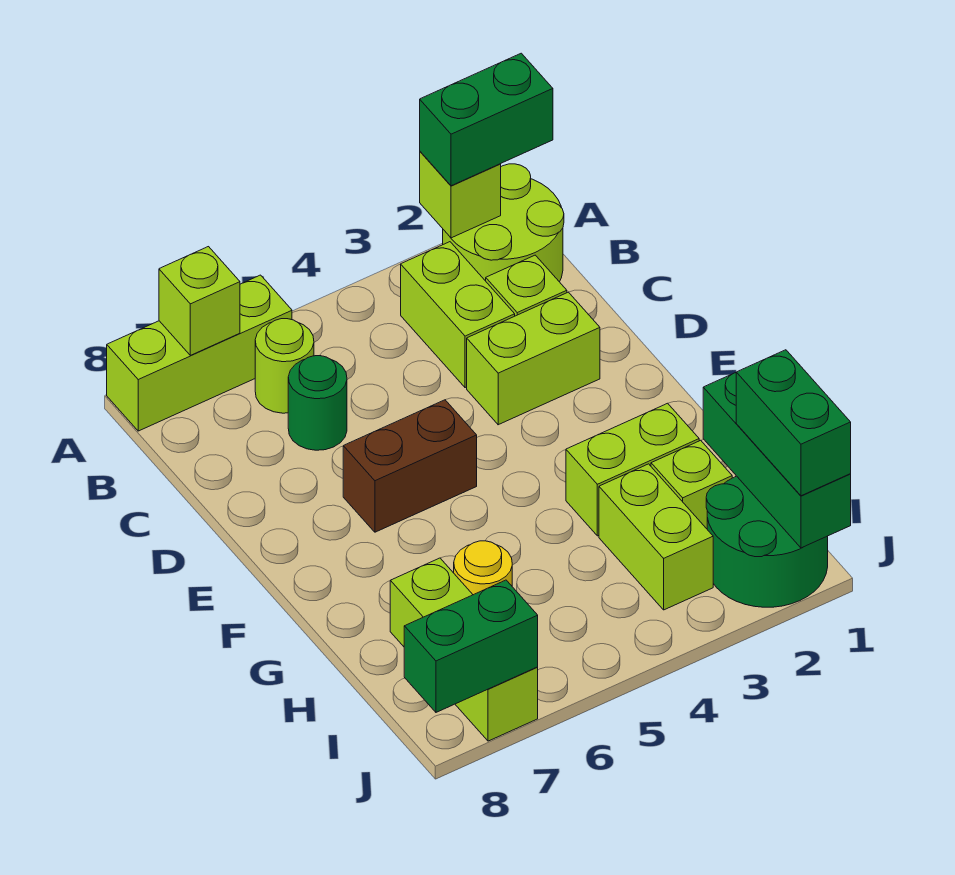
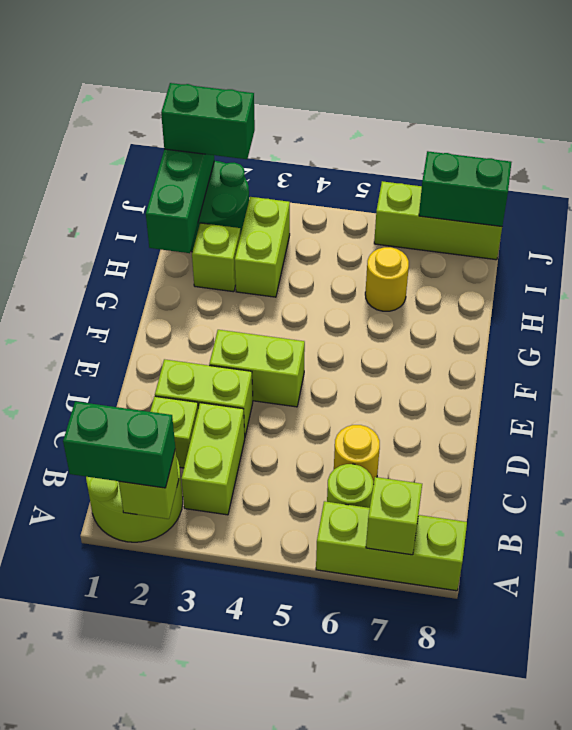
green 1x1 round brick [288,356,347,450] -> yellow 1x1 round brick [334,425,380,484]
brown 1x2 brick [343,400,477,532] -> none
lime 1x2 brick [566,403,699,536] -> lime 1x2 brick moved to [209,330,305,407]
lime 1x3 brick [390,558,538,741] -> lime 1x3 brick turned to [374,181,502,260]
green 1x2 brick [736,350,851,496] -> green 1x2 brick turned to [161,83,255,159]

